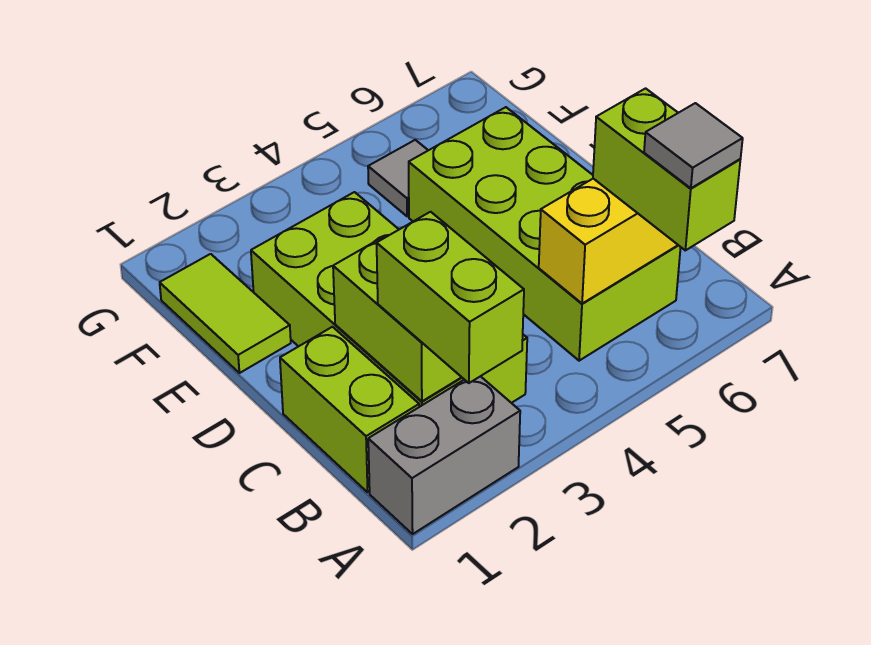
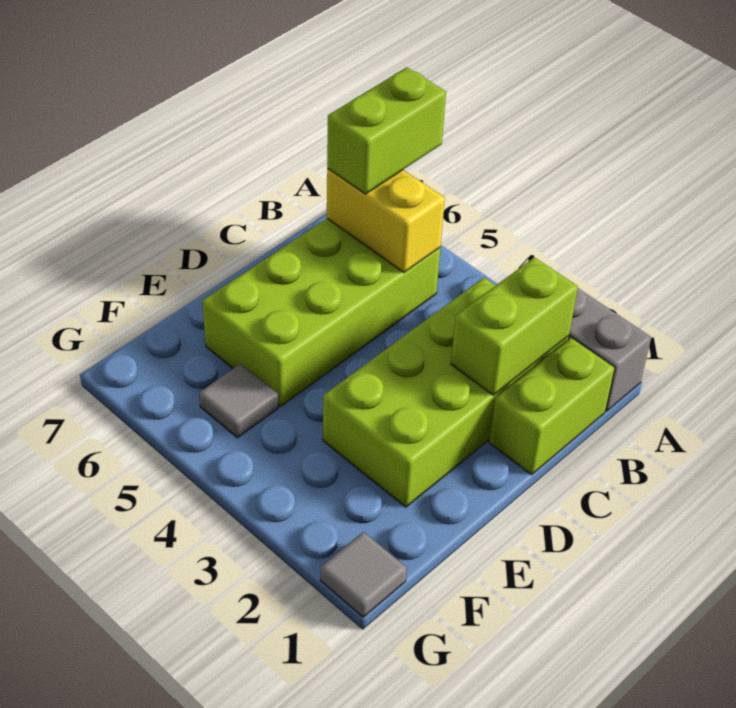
lime 1x2 brick [377,212,524,383] -> none
grey 1x1 tile [644,103,743,188] -> grey 1x1 tile moved to [320,532,407,617]
lime 1x2 tile [160,254,291,373] -> none

